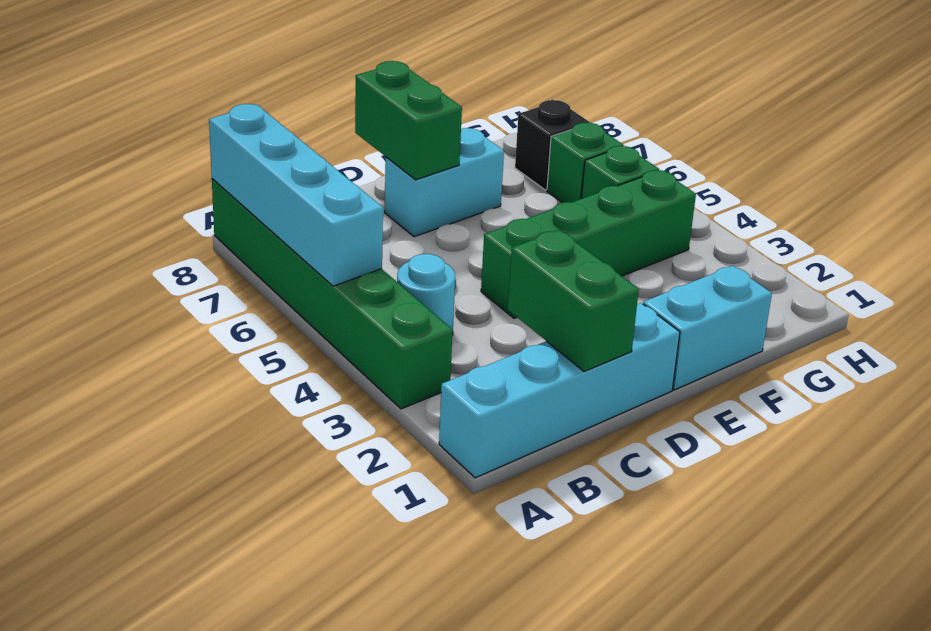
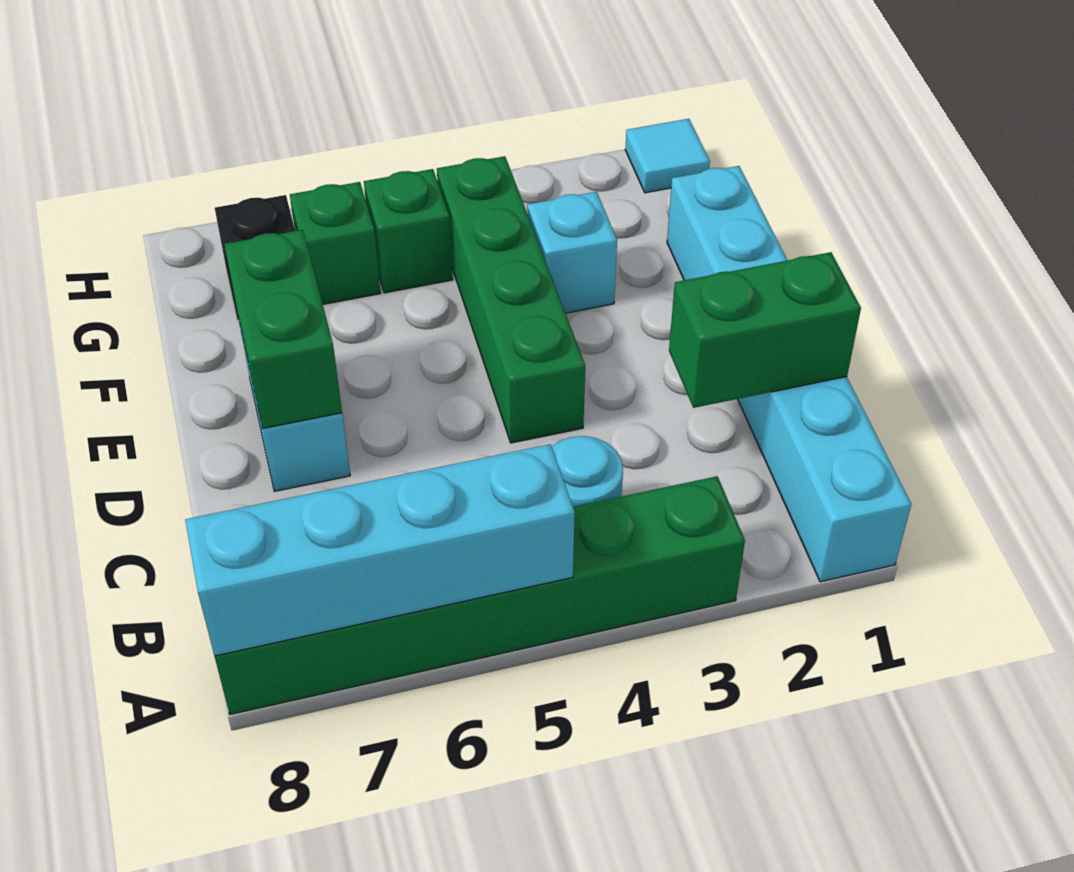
green 1x2 brick [355,61,462,180] -> green 1x2 brick turned to [224,230,342,429]
none -> cyan 1x1 brick [527,192,617,313]
none -> cyan 1x1 tile [625,119,710,193]

